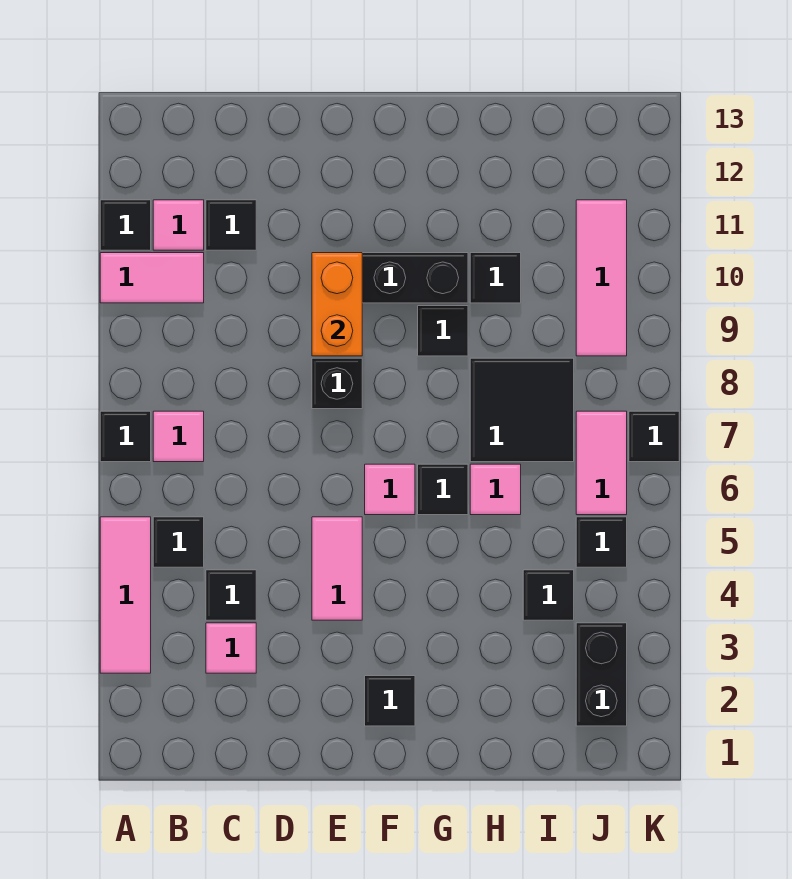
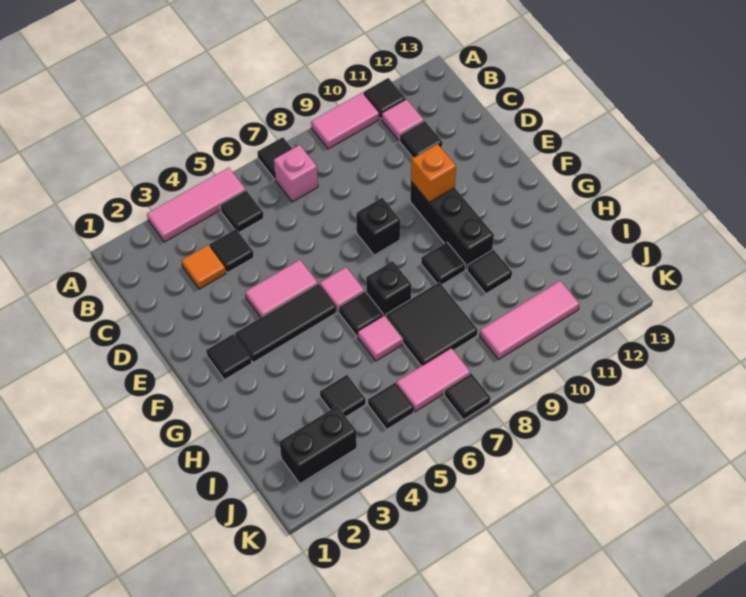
pink 1x2 tile [100,253,204,303] -> pink 1x2 tile turned to [311,93,380,149]
pink 1x1 tile [153,411,204,462] -> pink 1x1 brick [274,145,318,202]
pink 1x1 tile [206,623,256,673] -> orange 1x1 tile [181,245,226,289]
orange 1x2 brick [312,253,362,356] -> orange 1x1 brick [411,144,456,202]
none -> black 1x3 tile [235,284,337,363]
none -> black 1x1 brick [366,261,411,317]

